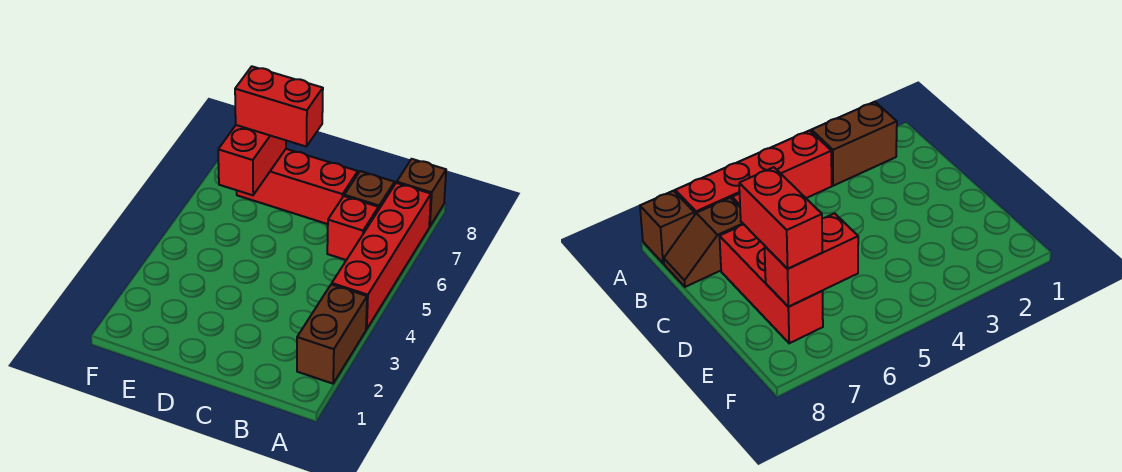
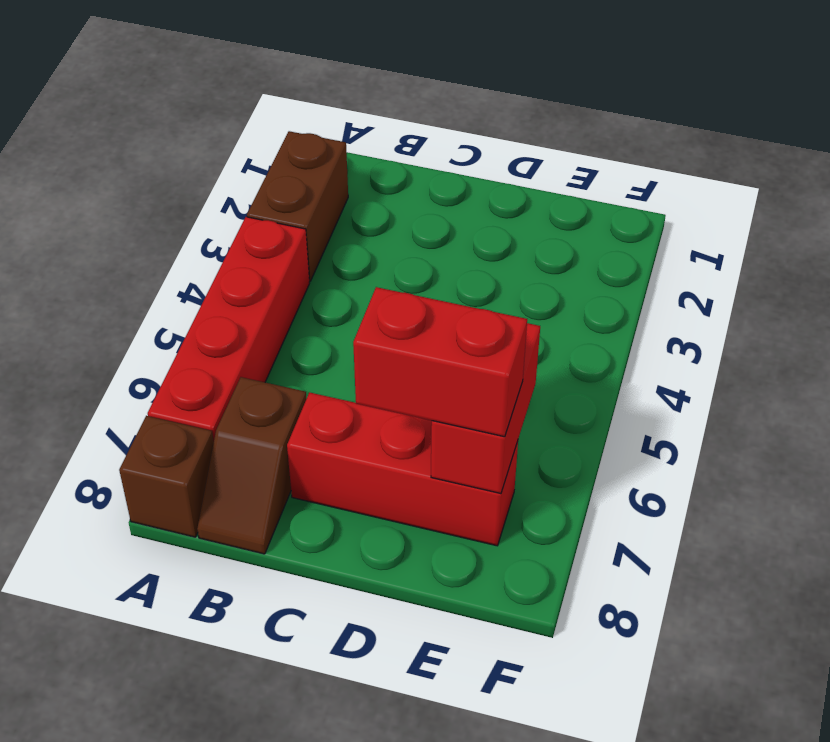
red 1x1 brick [327,196,378,260] -> none

